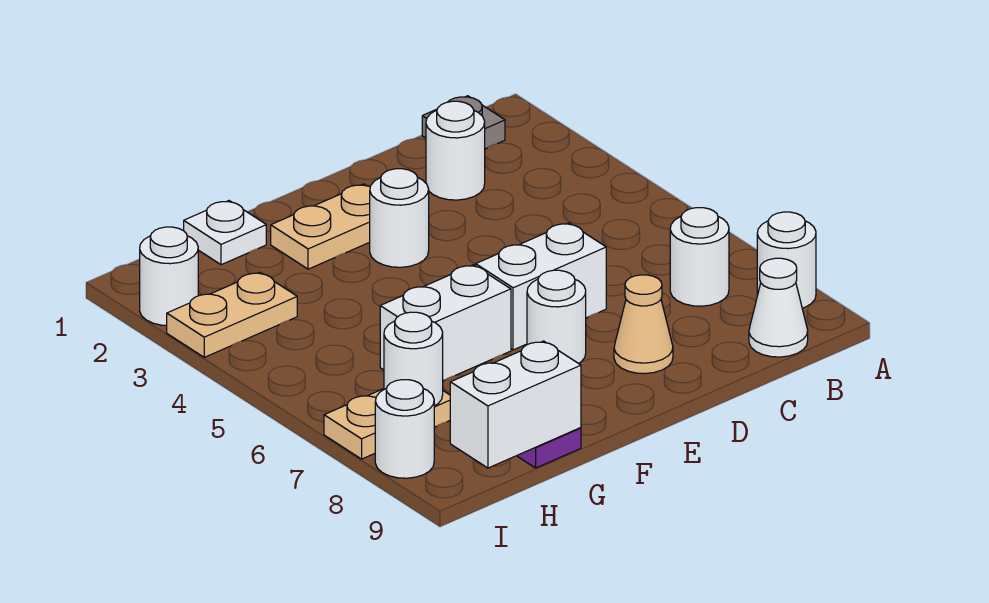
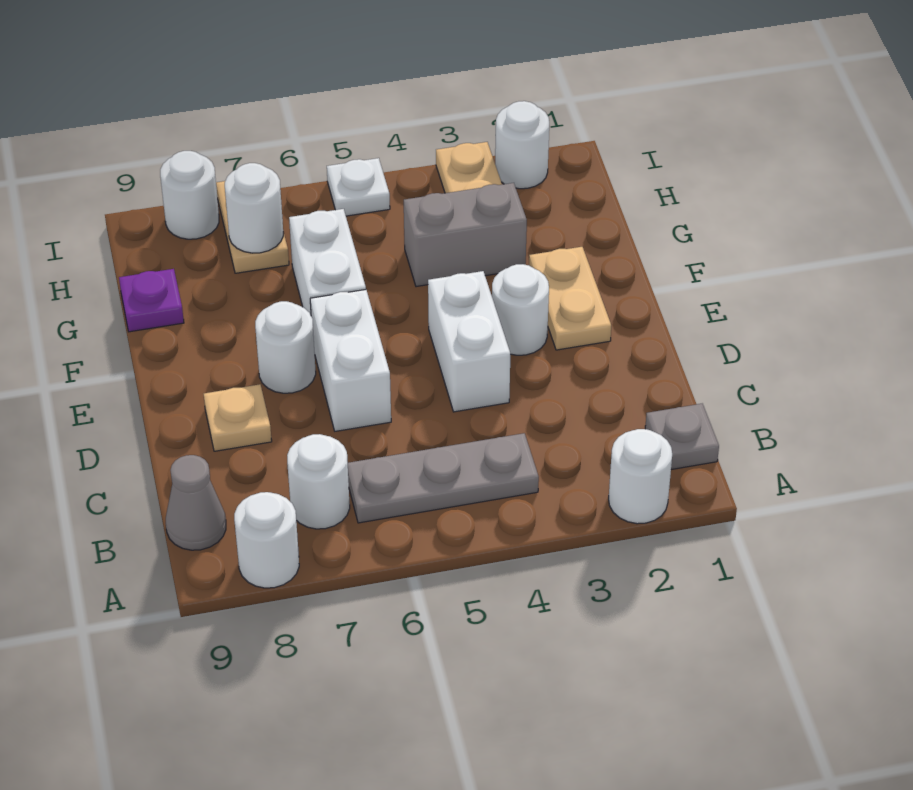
none -> grey 1x3 plate [348,433,539,523]
white 1x1 cone [749,258,808,357] -> grey 1x1 cone [166,455,226,550]
white 1x1 round brick [426,101,485,200] -> white 1x1 round brick moved to [609,429,672,524]
tan 1x1 cone [614,275,673,374] -> tan 1x1 plate [204,384,272,451]
white 1x1 plate [184,201,266,265] -> white 1x1 plate moved to [327,158,390,216]
none -> grey 1x2 brick [404,183,527,287]
white 1x2 brick [450,341,581,468] -> white 1x2 brick moved to [428,271,510,412]

